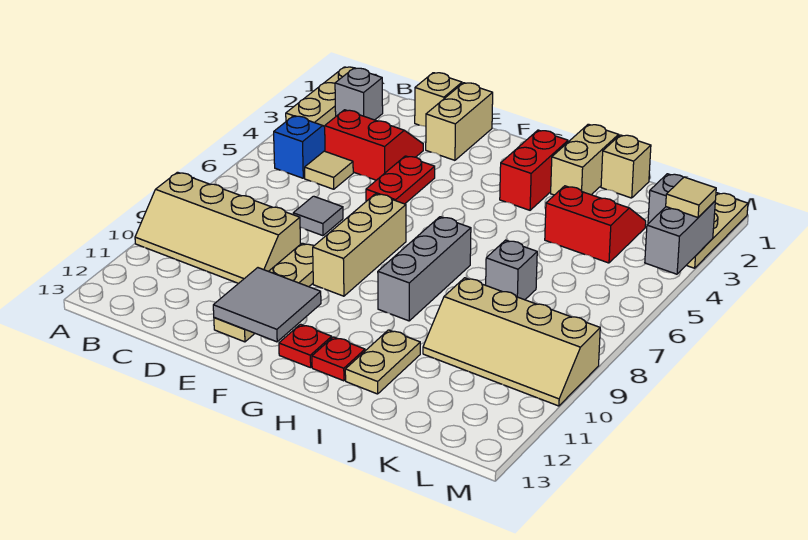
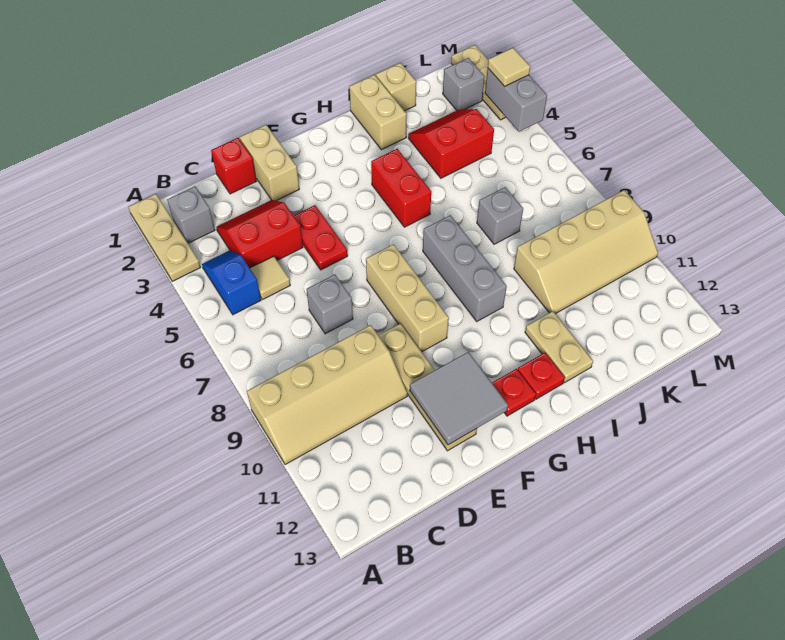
tan 1x1 brick [415,73,462,127] -> red 1x1 brick [211,138,257,194]
grey 1x1 tile [293,196,343,236] -> grey 1x1 brick [306,274,353,334]
red 1x2 brick [500,130,568,210] -> red 1x2 brick moved to [371,149,431,227]

